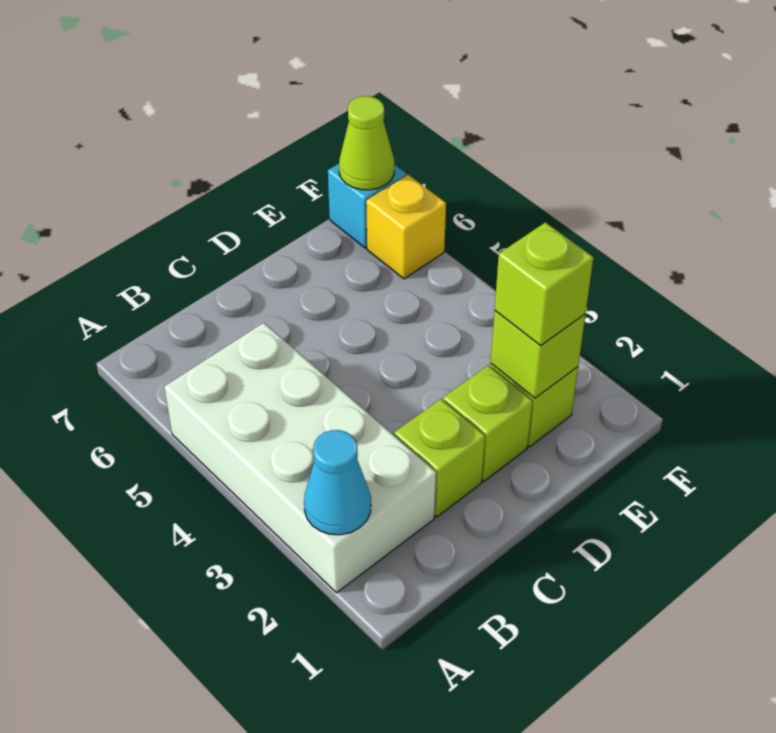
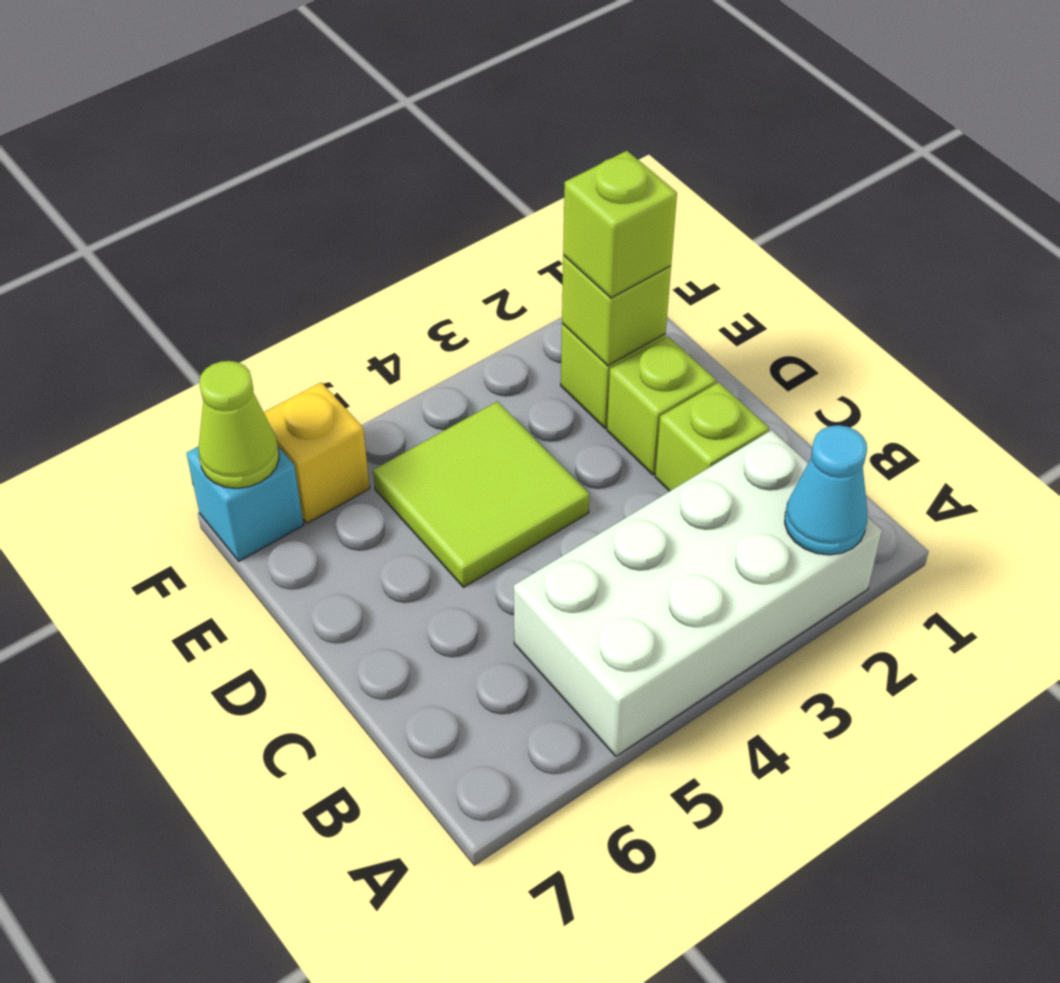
none -> lime 2x2 tile [373,401,590,587]

